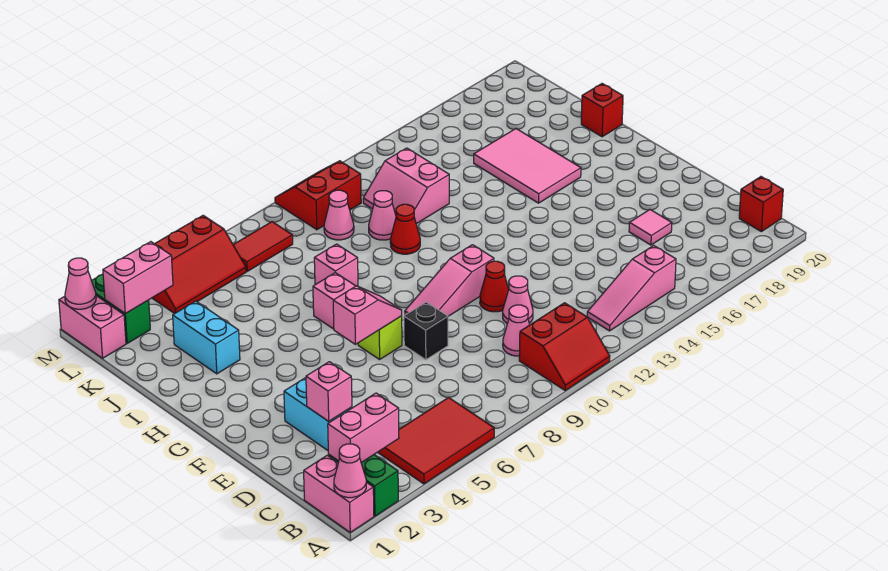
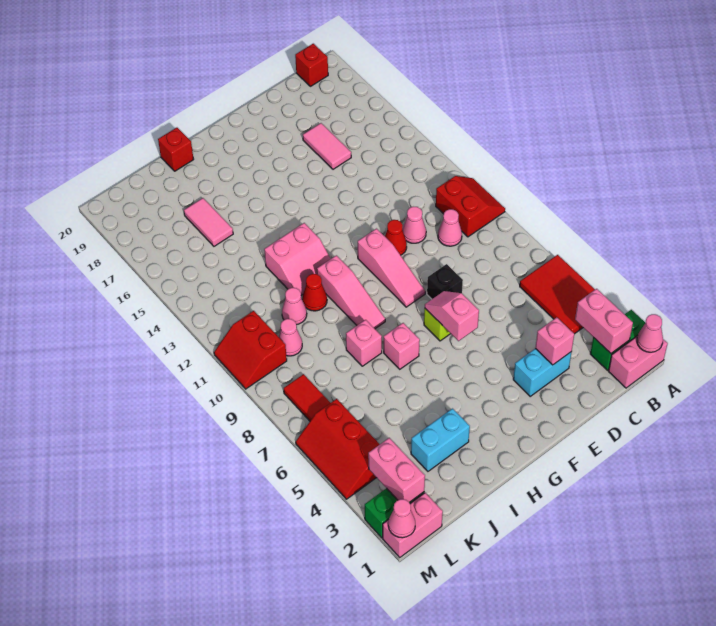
pink 1x3 slope [587,245,676,331] -> pink 1x3 slope moved to [317,255,385,329]
pink 1x1 tile [629,210,672,245] -> pink 1x2 tile [303,123,351,169]
pink 2x3 tile [474,129,581,203] -> pink 1x2 tile [184,198,233,246]
pink 2x2 slope [363,148,449,224] -> pink 2x2 slope moved to [264,223,331,295]
red 2x3 slope [152,215,246,314] -> red 2x3 slope turned to [296,399,380,499]

